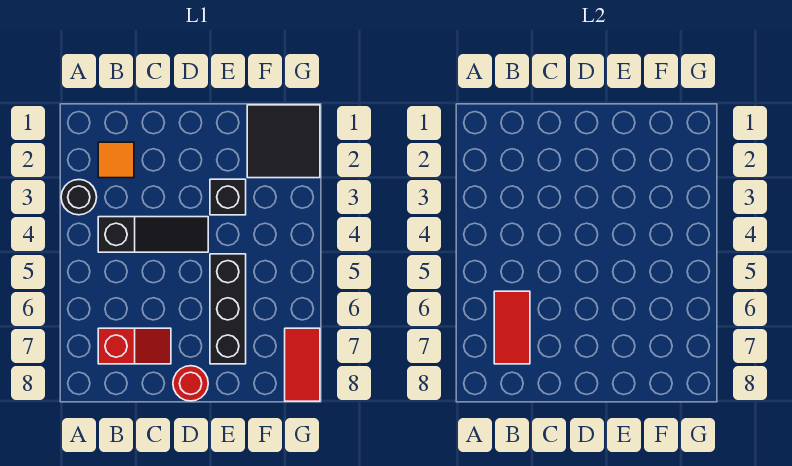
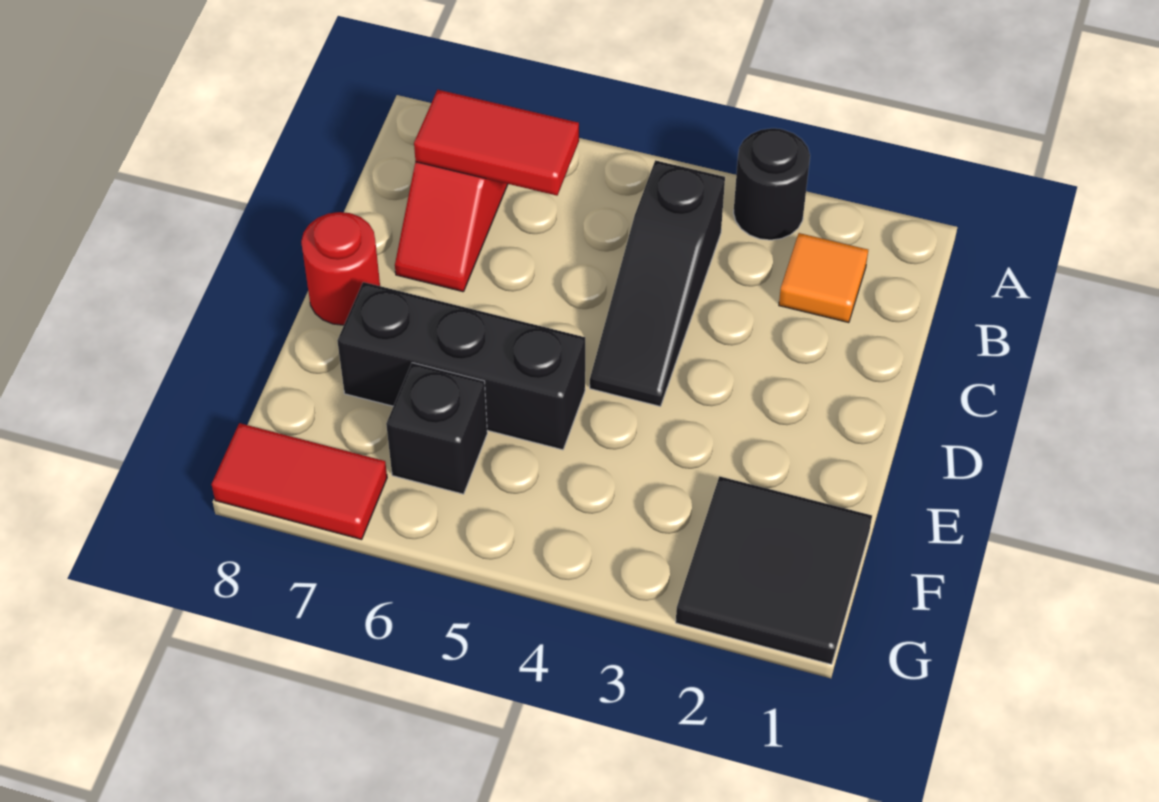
black 1x1 brick [210,179,246,215] -> black 1x1 brick moved to [386,363,487,494]

